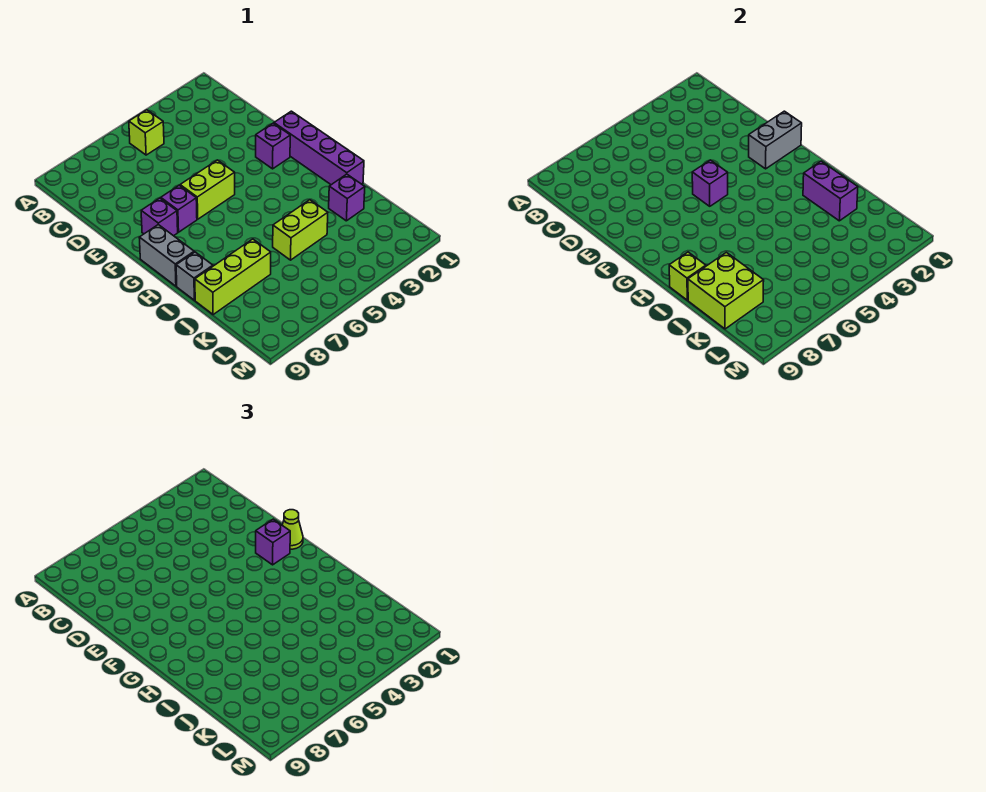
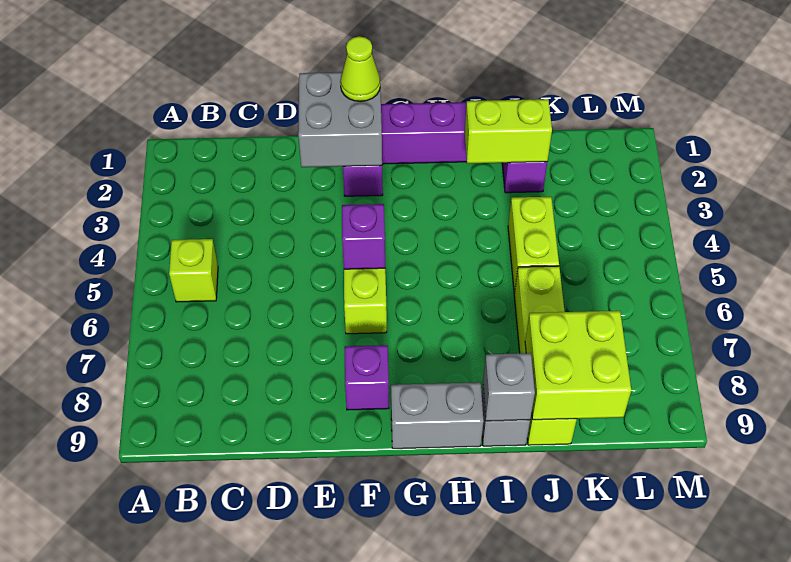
grey 1x2 brick [749,111,802,169] -> grey 2x2 brick [298,72,382,167]
purple 1x1 brick [256,519,290,565] -> none
purple 1x1 brick [161,185,197,232] -> none
purple 1x2 brick [803,161,858,221] -> lime 1x2 brick [465,99,552,164]
lime 1x1 brick [669,252,706,300] -> grey 1x1 brick [483,353,535,421]
lime 1x3 brick [195,239,271,315] -> lime 1x4 brick [514,266,577,445]

